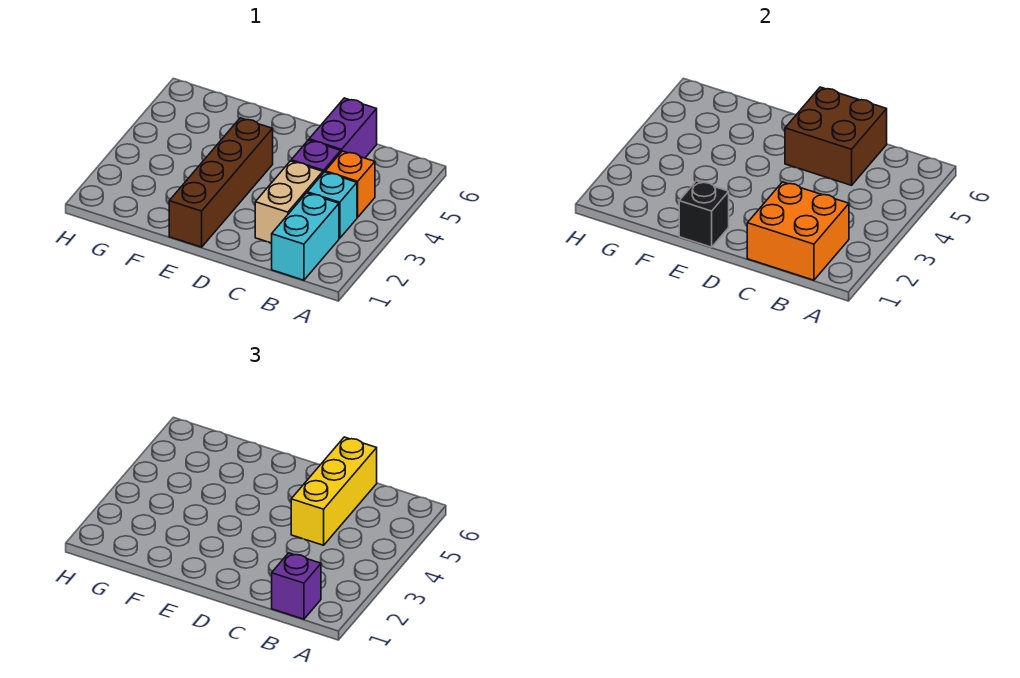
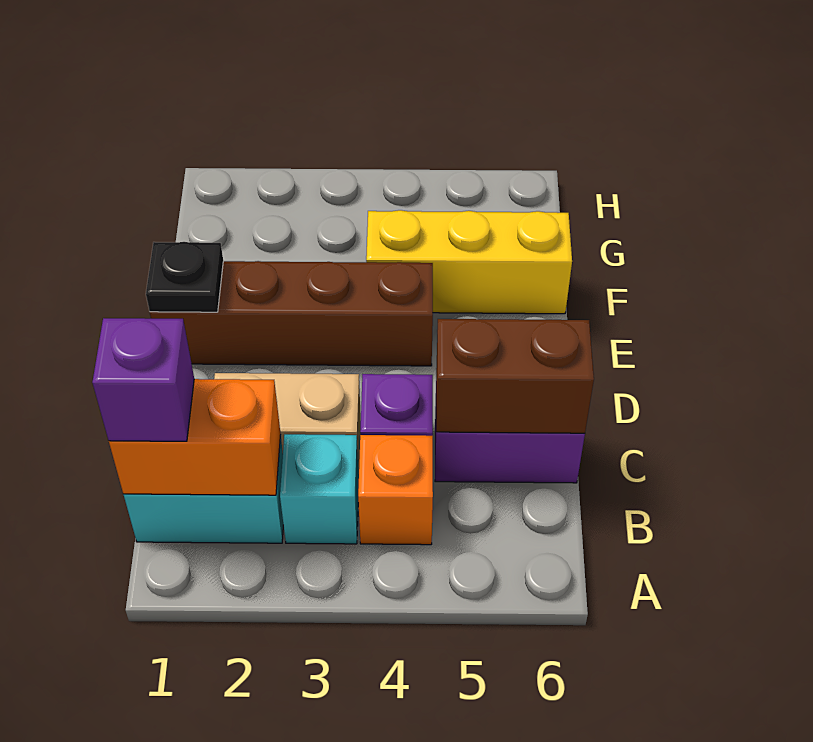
orange 2x2 brick [747,182,849,280] -> orange 1x2 brick [109,379,281,495]
yellow 1x3 brick [291,437,377,545] -> yellow 1x3 brick moved to [366,210,572,314]
brown 2x2 brick [785,87,887,185] -> brown 1x2 brick [436,319,594,433]
black 1x1 brick [679,181,729,247] -> black 1x1 plate [146,242,223,312]

